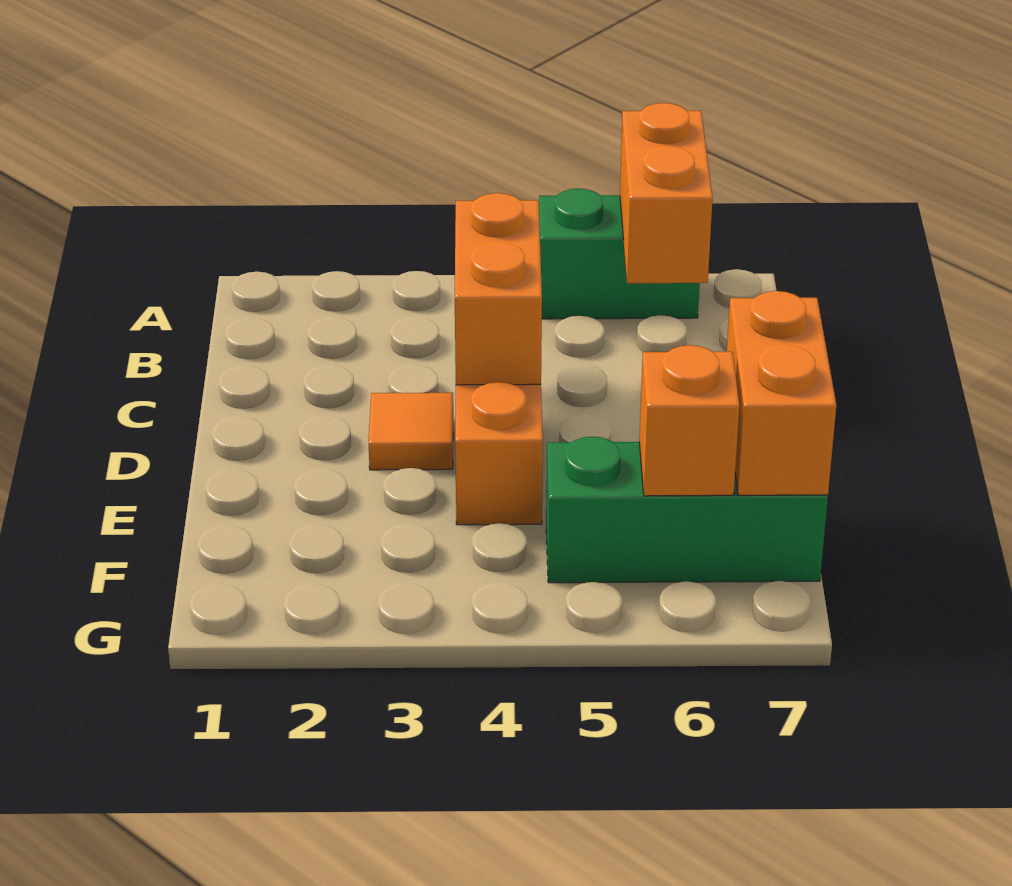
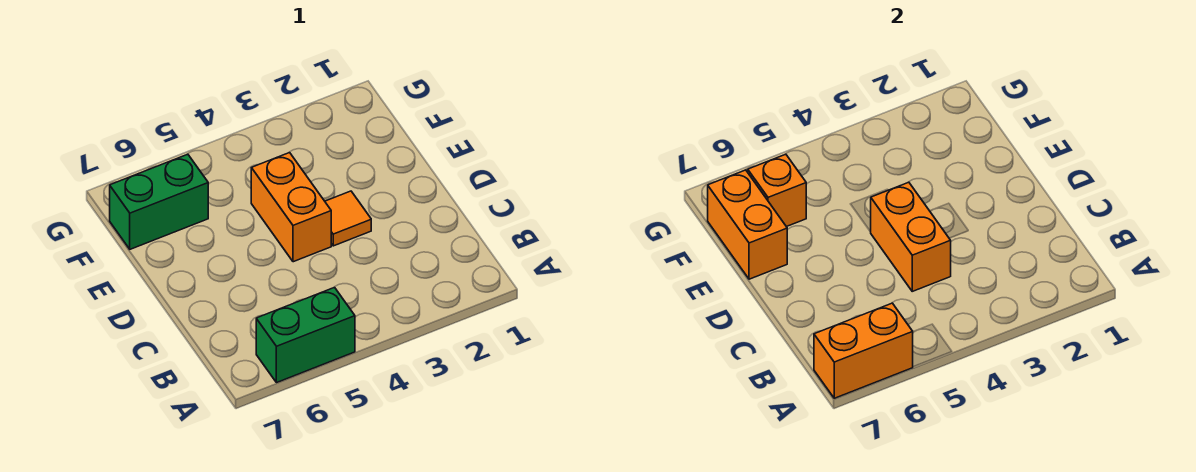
orange 1x2 brick [620,103,713,283] -> orange 1x2 brick turned to [814,303,913,398]
green 1x3 brick [546,437,828,583] -> green 1x2 brick [110,154,208,249]

